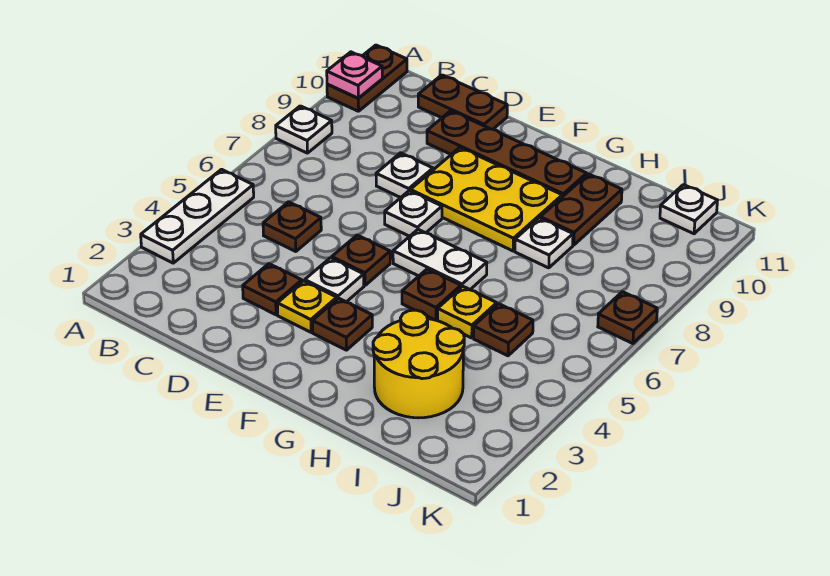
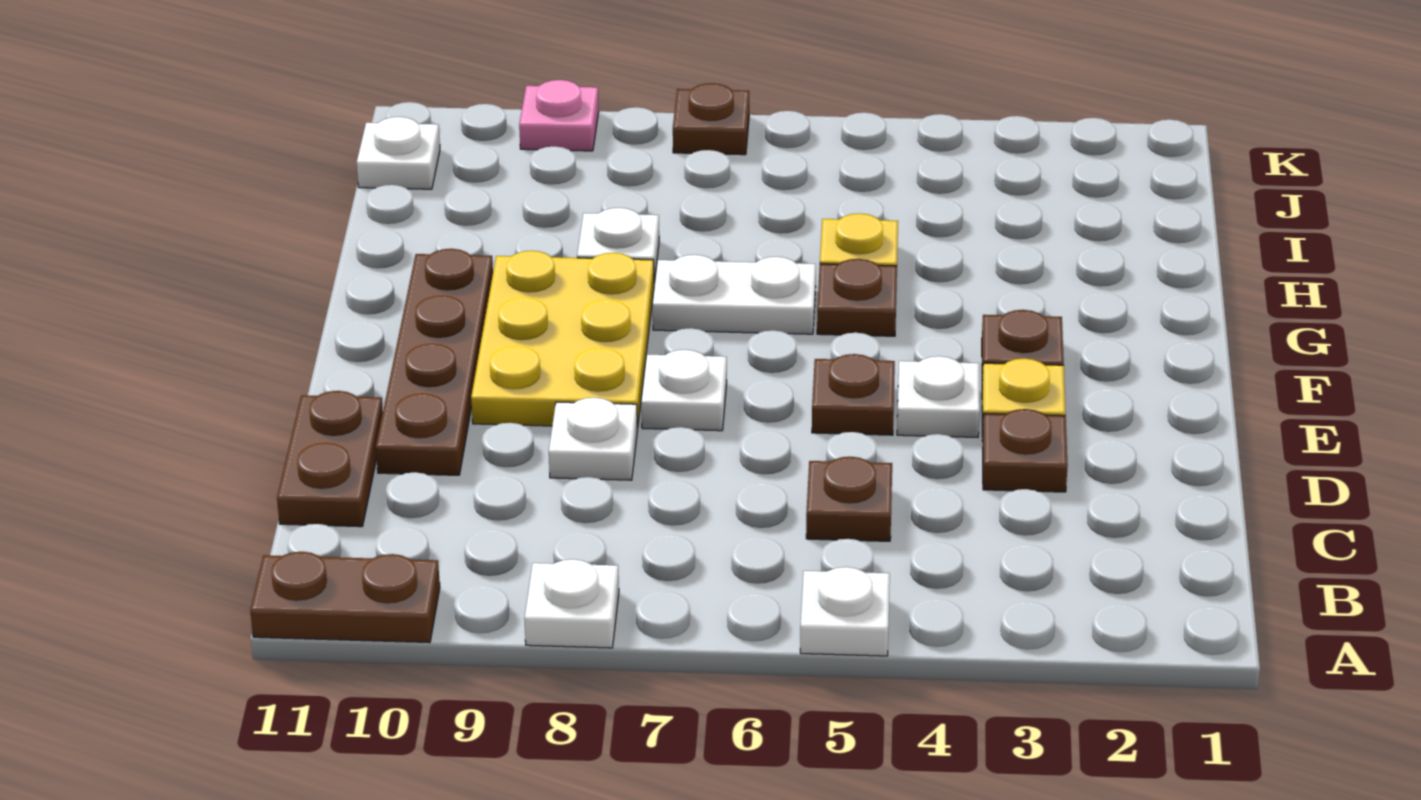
white 1x3 plate [141,169,254,263] -> white 1x1 plate [800,567,890,656]
pink 1x1 plate [327,52,382,98] -> pink 1x1 plate moved to [519,80,599,151]
white 1x2 plate [393,229,487,289] -> white 1x2 plate turned to [653,255,816,334]
yellow 2x2 round brick [373,310,464,418] -> none
brown 1x2 plate [540,174,622,245] -> none
brown 1x1 plate [474,304,533,356] -> none

